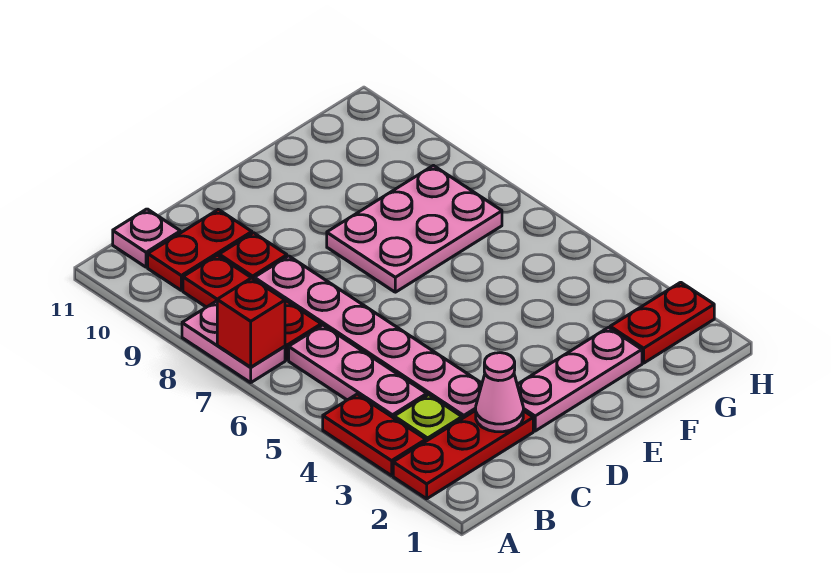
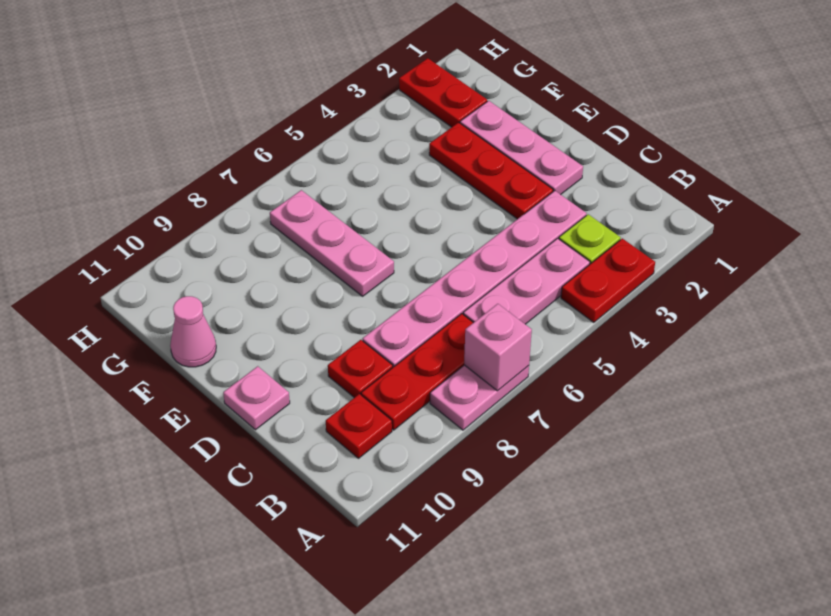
red 1x3 plate [393,410,533,499] -> red 1x3 plate moved to [429,122,553,219]
red 1x1 brick [217,278,285,367] -> pink 1x1 brick [464,304,532,391]
red 1x2 plate [148,210,252,290] -> red 1x1 plate [326,394,392,458]
pink 1x1 plate [113,209,180,267] -> pink 1x1 plate moved to [223,366,290,430]
pink 1x1 cone [476,353,523,432] -> pink 1x1 cone moved to [170,296,216,367]
pink 2x3 plate [327,166,502,292] -> pink 1x3 plate [270,190,394,296]

